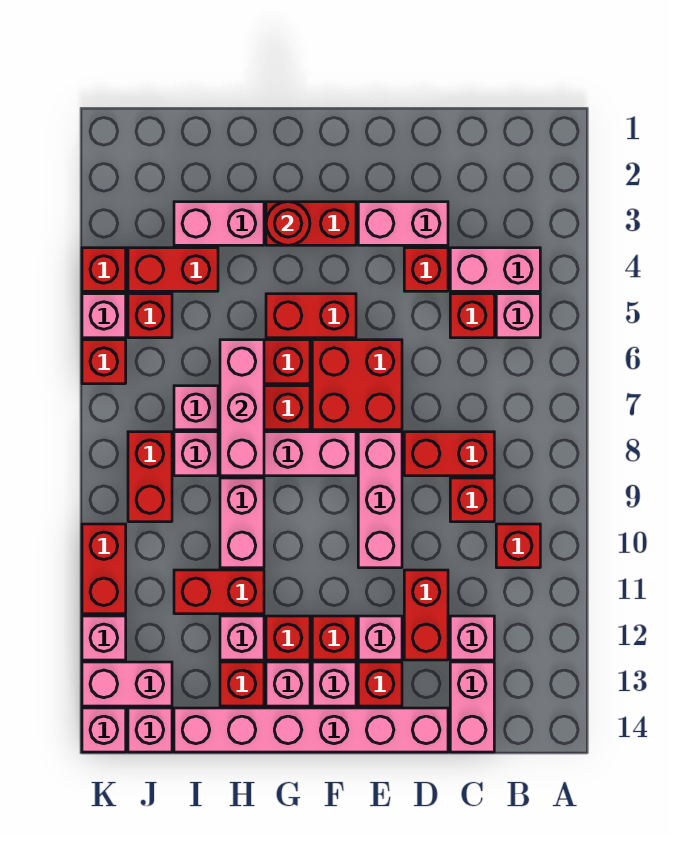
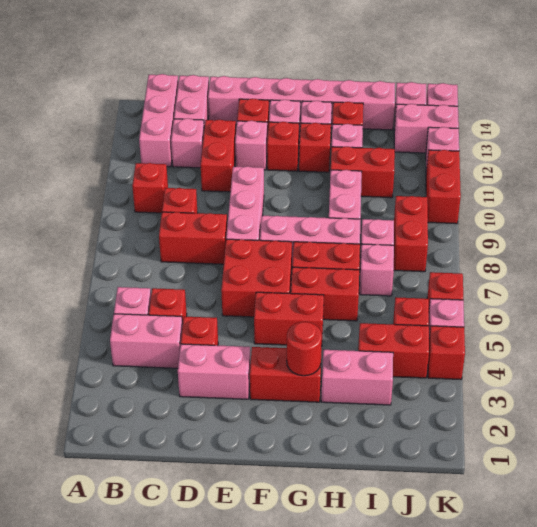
pink 1x3 brick [220,340,264,476] -> pink 1x3 brick moved to [139,74,178,167]

